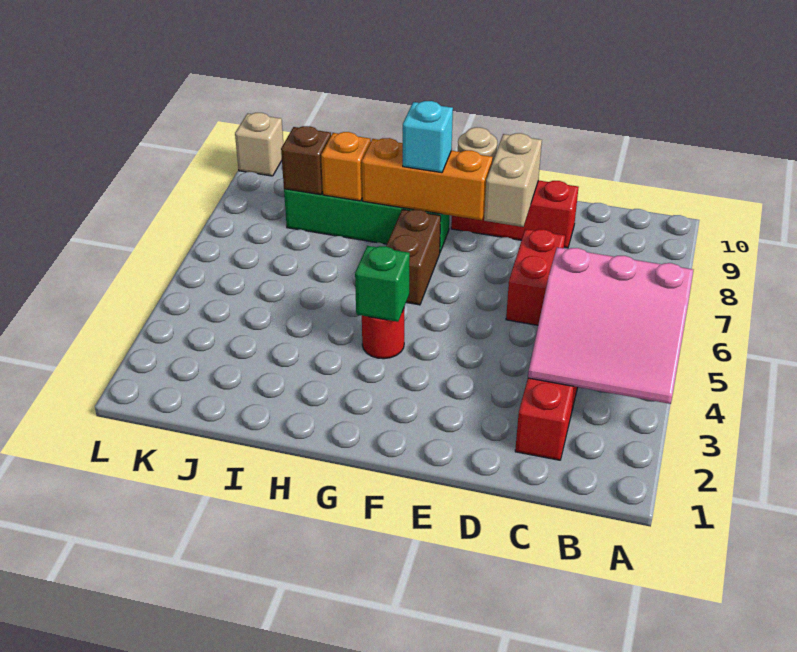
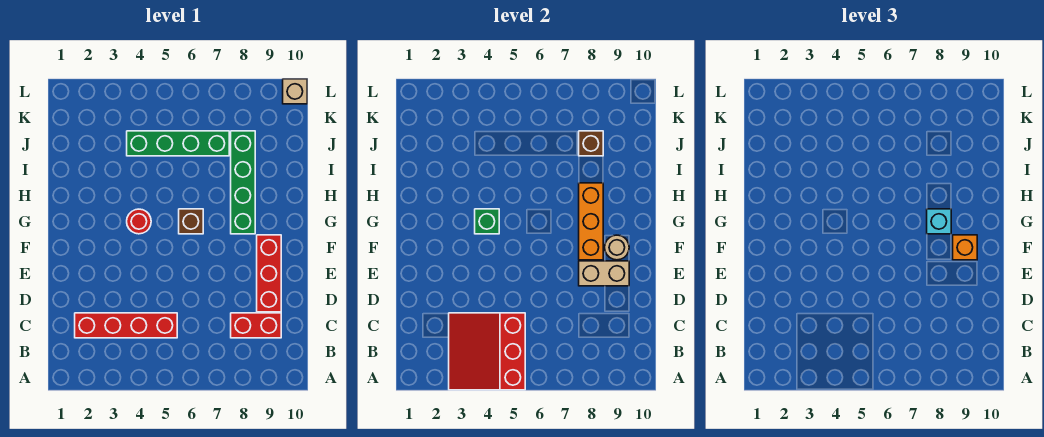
pink 3x3 slope [528,247,693,404] -> red 3x3 slope [449,313,525,390]
red 1x2 brick [506,229,565,325] -> red 1x2 brick moved to [231,313,281,338]
brown 1x2 brick [386,209,441,305] -> brown 1x1 brick [179,209,203,234]
orange 1x1 brick [321,132,371,201] -> orange 1x1 brick moved to [953,235,977,260]
none -> green 1x4 brick [127,131,229,156]

